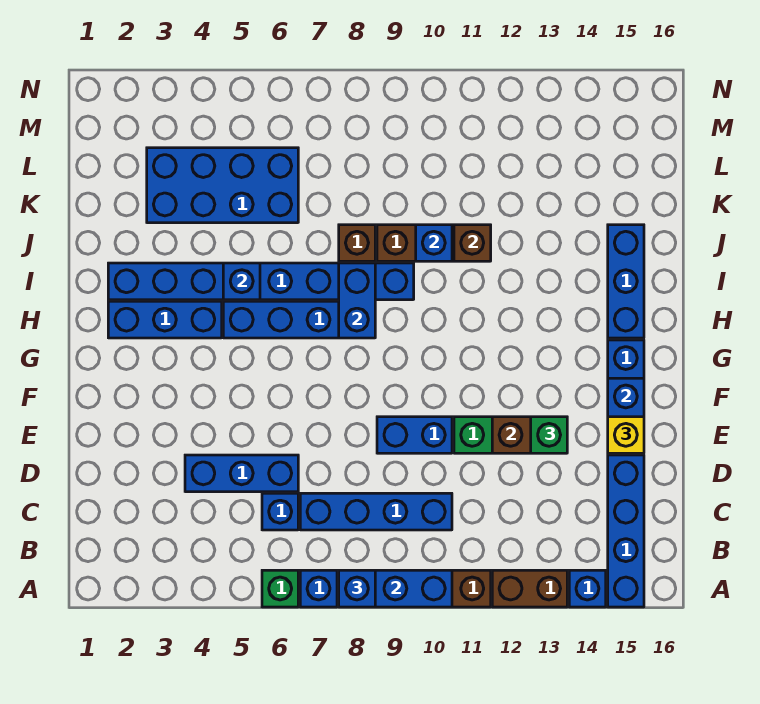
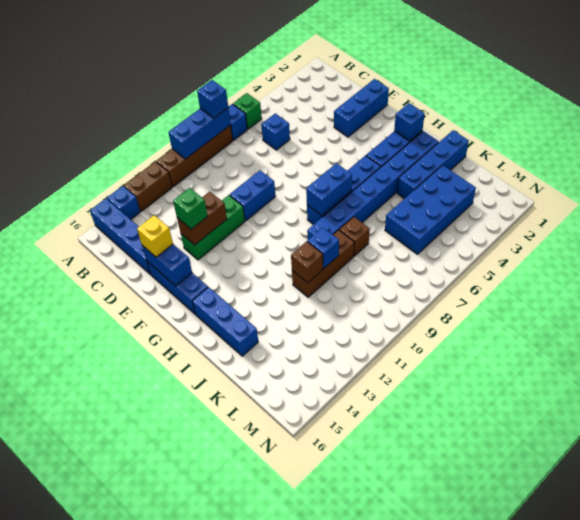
blue 1x4 brick [300,493,452,530] -> blue 1x4 brick moved to [397,130,469,199]
blue 1x3 brick [185,455,298,492] -> blue 1x3 brick moved to [334,79,389,137]
blue 1x2 brick [339,263,375,338] -> blue 1x2 brick turned to [306,163,352,216]
blue 1x1 brick [223,263,260,300] -> blue 1x1 brick moved to [394,103,425,141]

